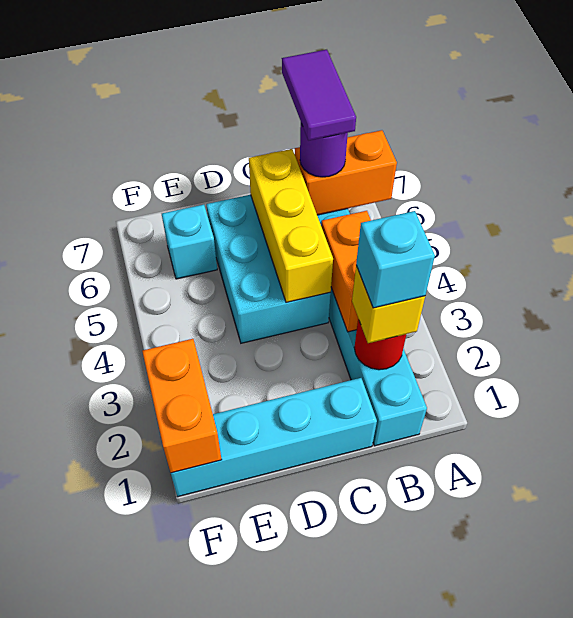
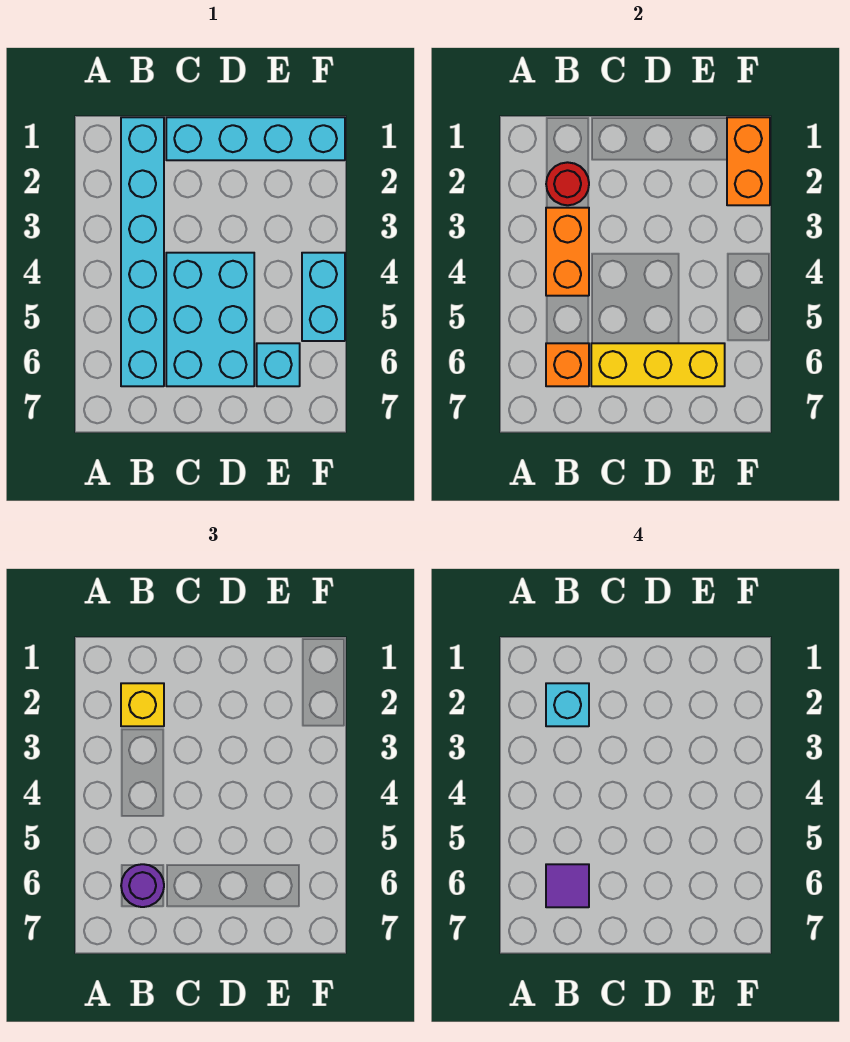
orange 1x2 brick [295,130,397,215] -> orange 1x1 brick [546,343,589,386]
purple 1x2 tile [282,50,356,141] -> purple 1x1 tile [546,864,589,907]
yellow 1x3 brick [249,149,333,303] -> yellow 1x3 brick turned to [591,343,725,386]
none -> cyan 1x2 brick [302,253,345,341]

